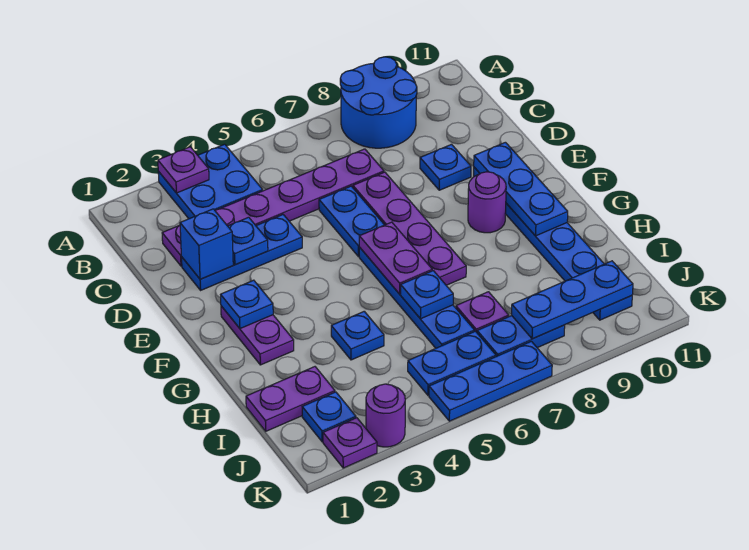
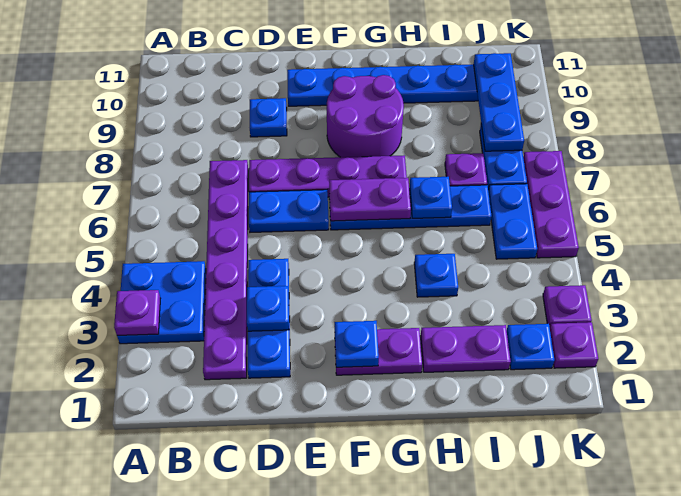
blue 2x2 round brick [340,57,417,148] -> none
blue 1x1 brick [180,209,233,279] -> none
blue 1x3 plate [474,142,568,236] -> none
purple 1x1 round brick [468,172,506,233] -> purple 2x2 round brick [327,75,404,157]
purple 1x2 plate [246,367,335,431] -> purple 1x2 plate turned to [421,325,511,372]
purple 1x1 round brick [366,384,405,447] -> purple 1x1 plate [543,285,592,327]
blue 1x3 plate [429,341,552,421] -> purple 1x3 plate [523,151,579,258]

